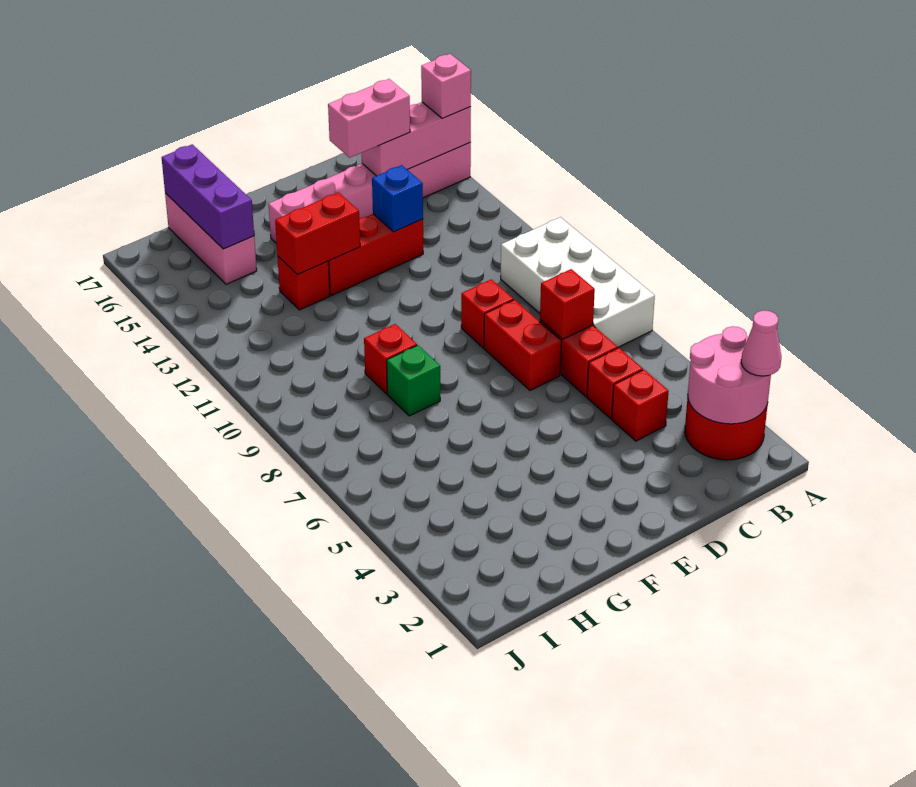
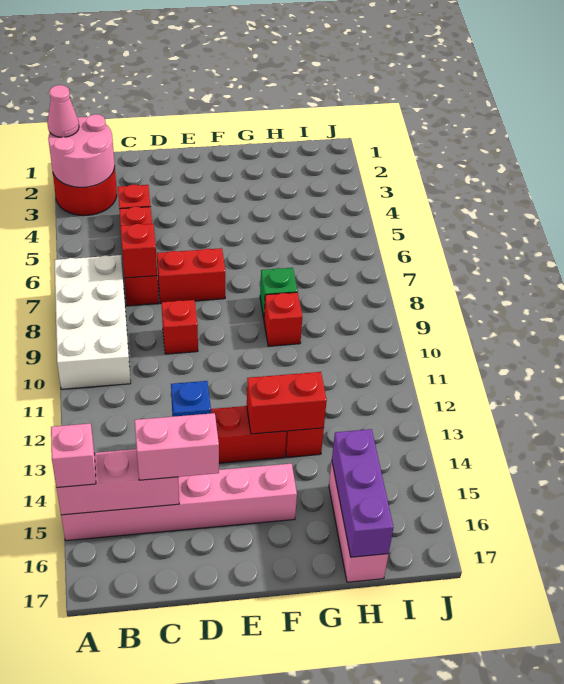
red 1x2 brick [484,300,561,390] -> red 1x2 brick turned to [157,248,225,303]

